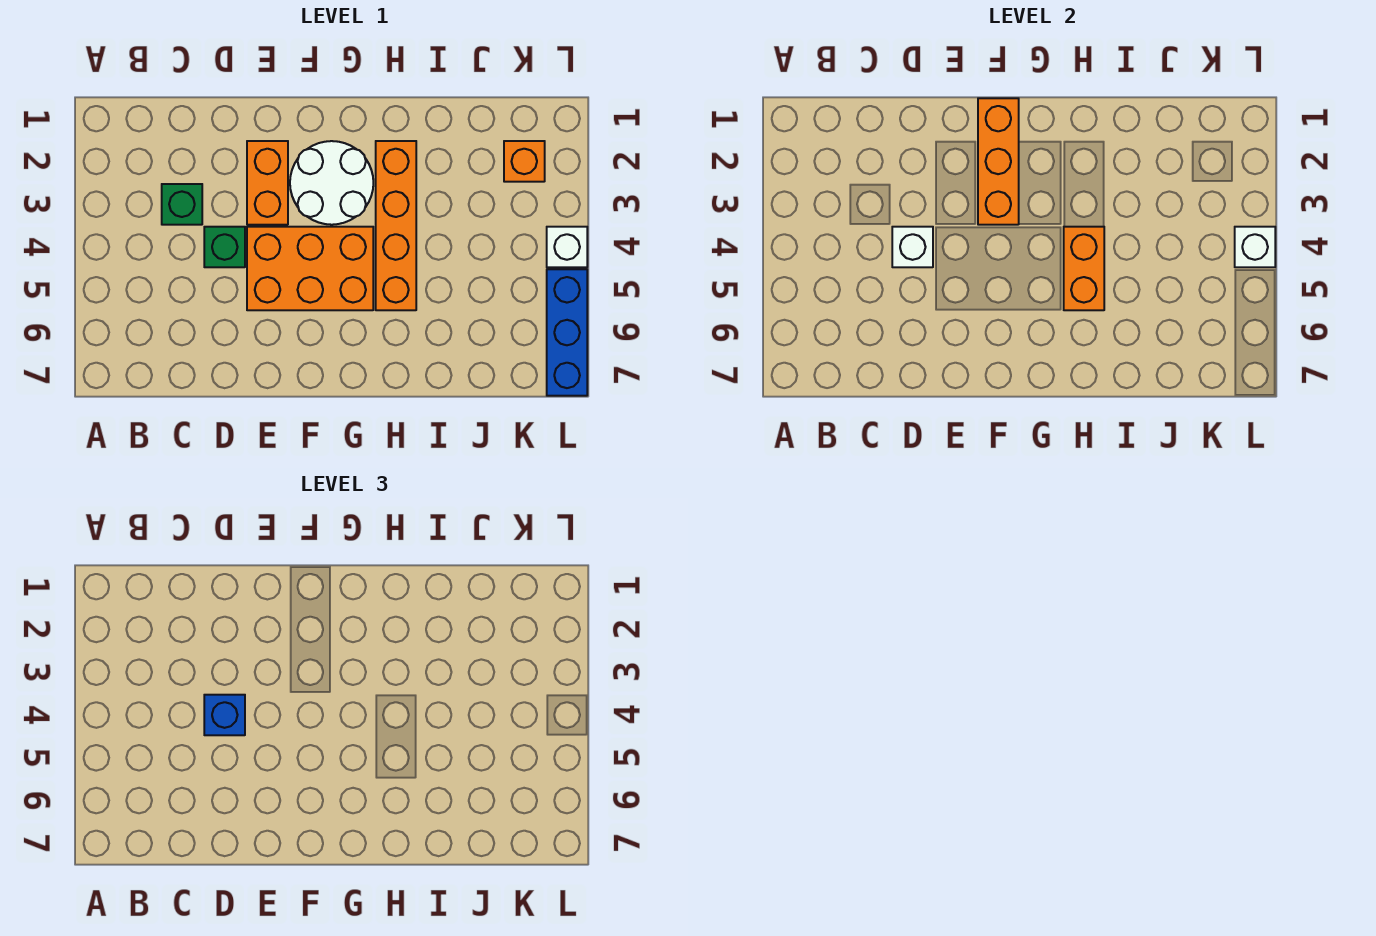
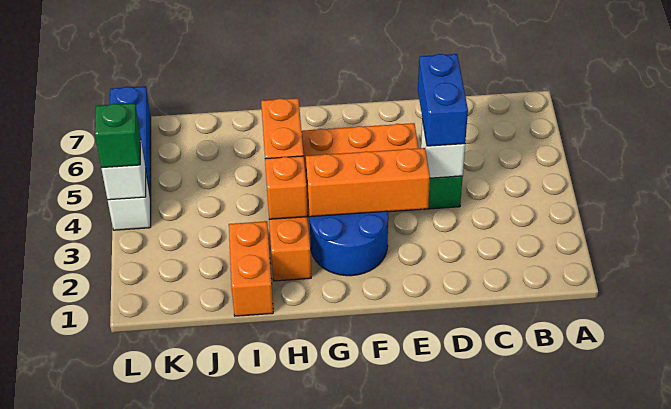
green 1x1 brick [162,184,202,225] -> green 1x1 brick moved to [95,103,141,168]
blue 1x1 brick [204,695,245,735] -> blue 1x2 brick [418,54,468,146]
orange 1x2 brick [247,141,288,225] -> orange 1x2 brick moved to [229,221,273,316]
orange 1x3 brick [978,98,1019,225] -> orange 1x3 brick turned to [306,148,430,217]
white 2x2 round brick [290,141,373,225] -> blue 2x2 round brick [310,211,388,276]
orange 1x1 brick [504,141,545,182] -> orange 1x1 brick moved to [265,156,308,219]

